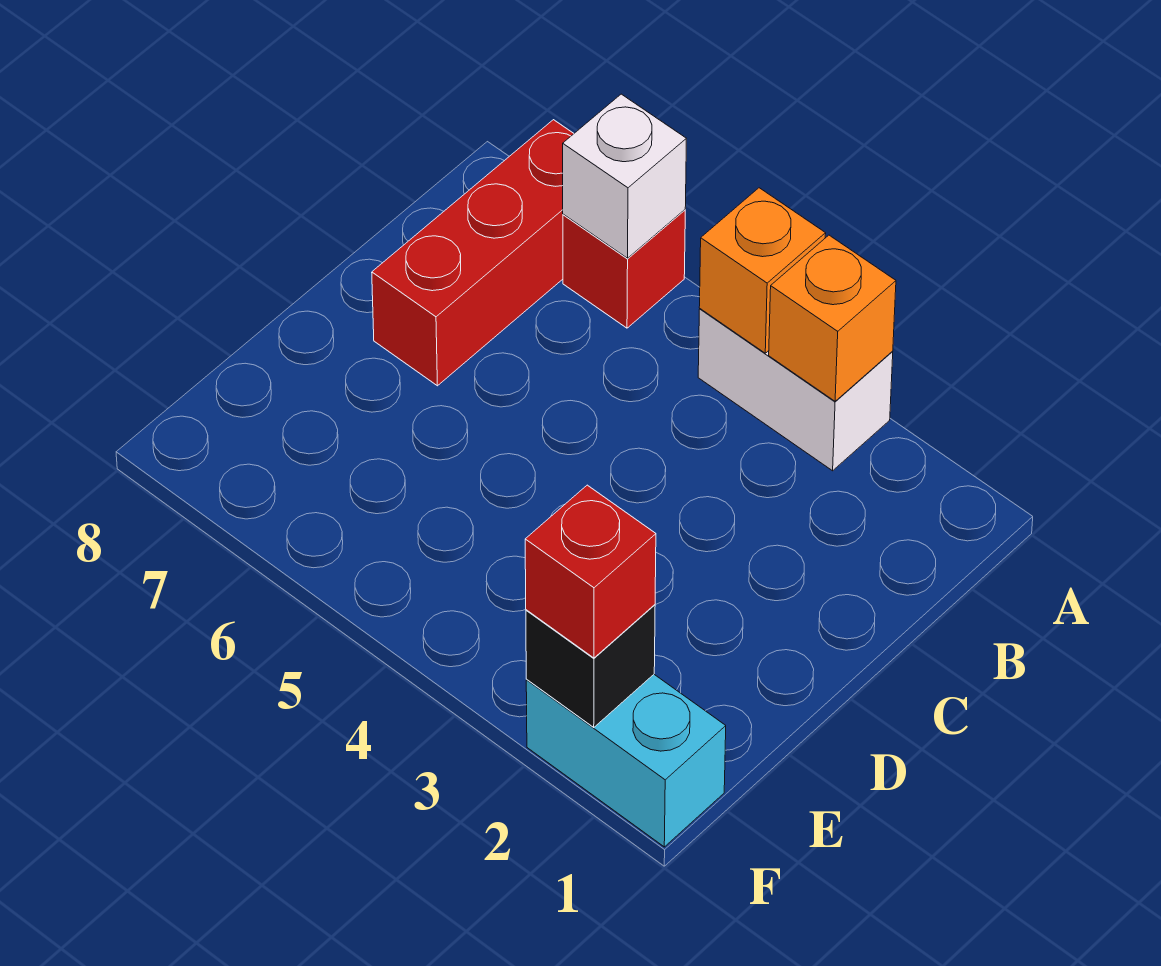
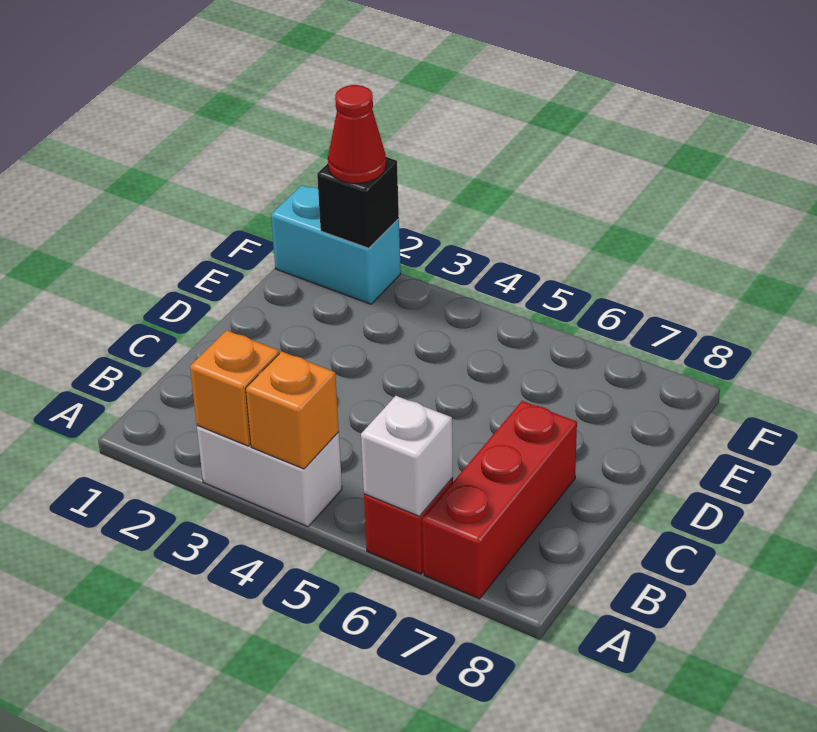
red 1x1 brick [525,485,656,658] -> red 1x1 cone [328,85,386,183]

